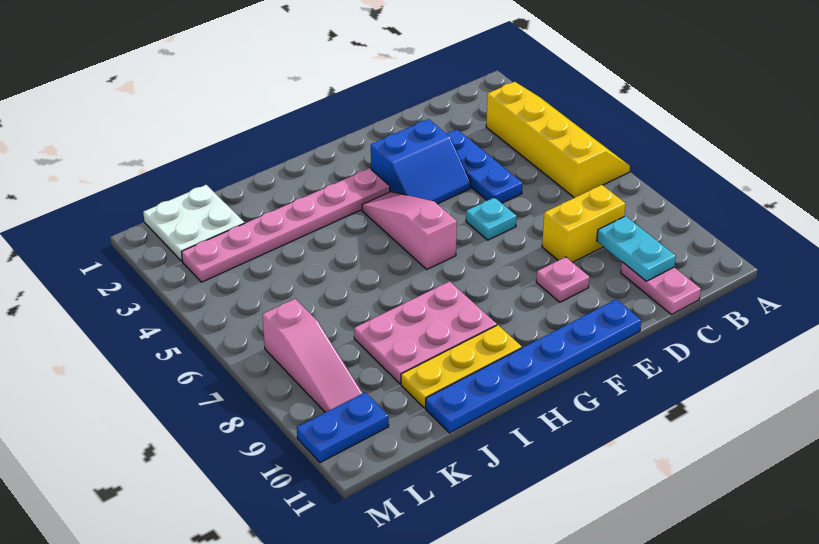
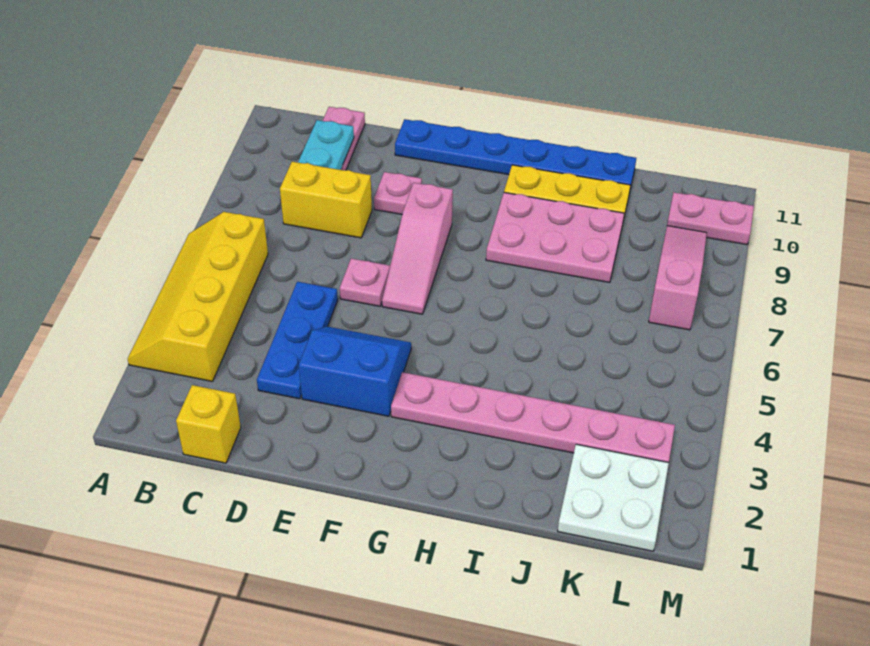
none -> yellow 1x1 brick [176,385,241,463]
cyan 1x1 plate [466,197,516,240] -> pink 1x1 plate [340,258,390,306]
pink 1x3 slope [362,192,457,269] -> pink 1x3 slope moved to [382,183,453,314]
blue 1x2 plate [297,392,389,463] -> pink 1x2 plate [667,192,754,245]

